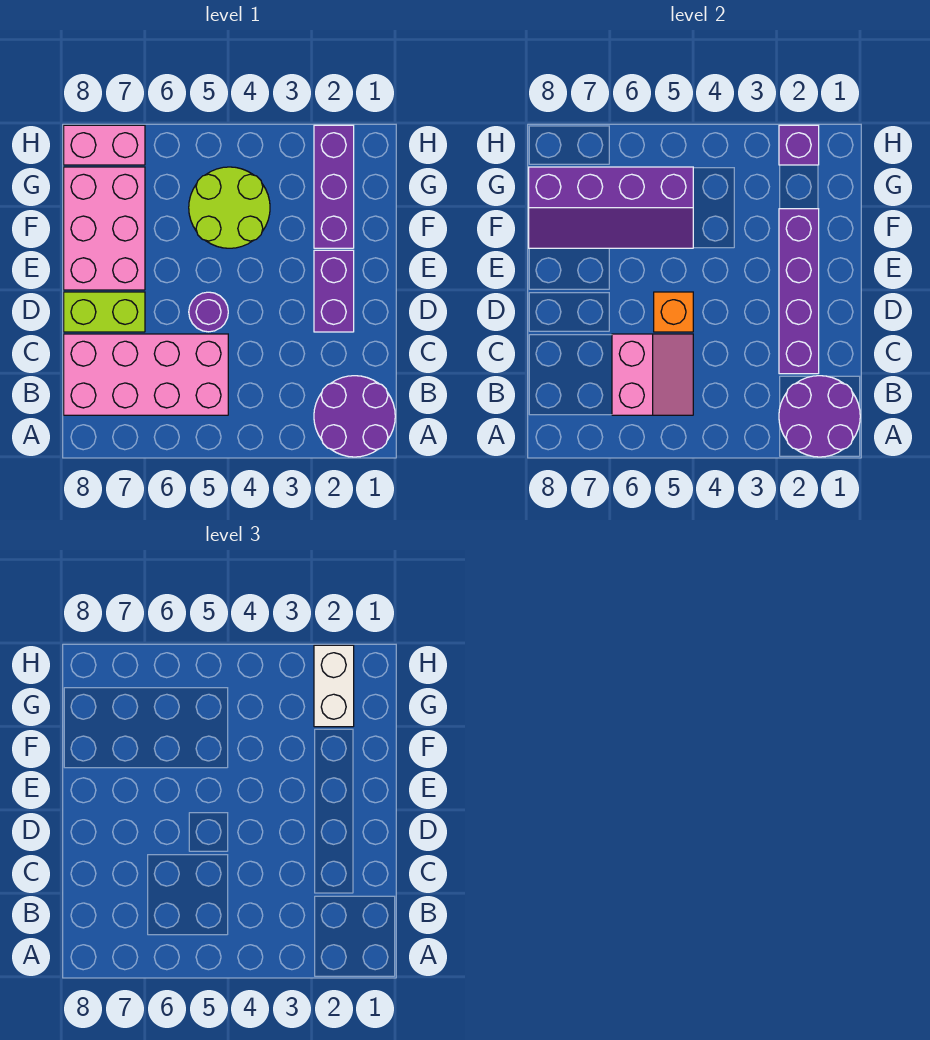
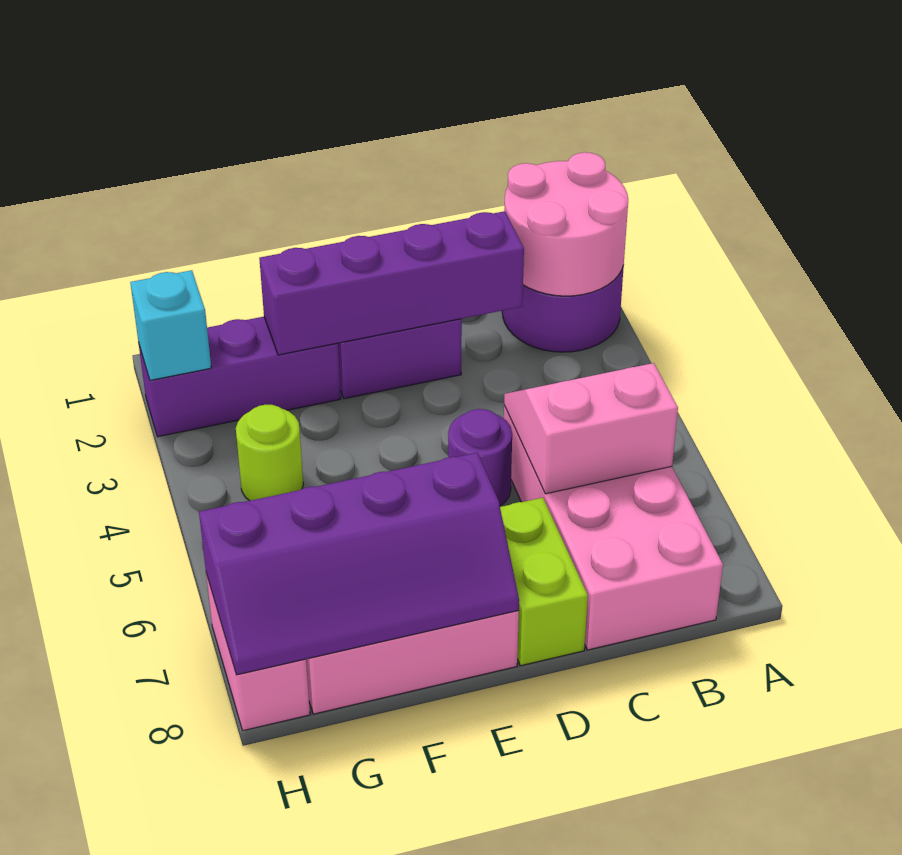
purple 2x2 round brick [779,376,860,457] -> pink 2x2 round brick [504,152,628,296]
orange 1x1 brick [654,292,693,332] -> none
lime 2x2 round brick [189,167,270,248] -> lime 1x1 round brick [236,405,303,501]
purple 2x4 slope [529,167,693,248] -> purple 2x4 slope turned to [199,453,519,675]
white 1x2 brick [314,645,354,727] -> none
purple 1x1 brick [779,125,819,165] -> cyan 1x1 brick [130,270,211,380]

